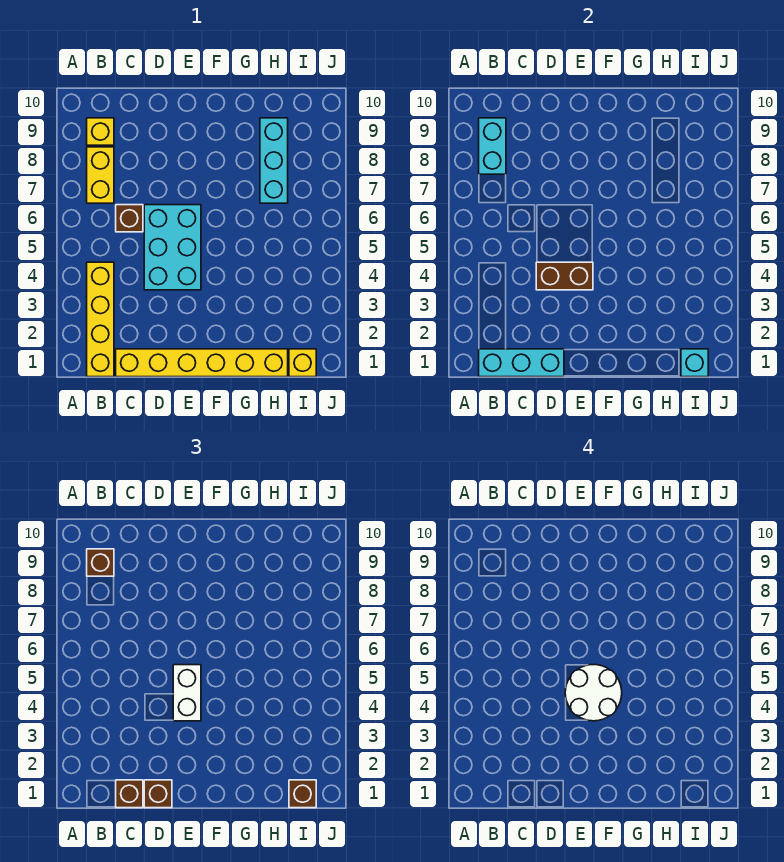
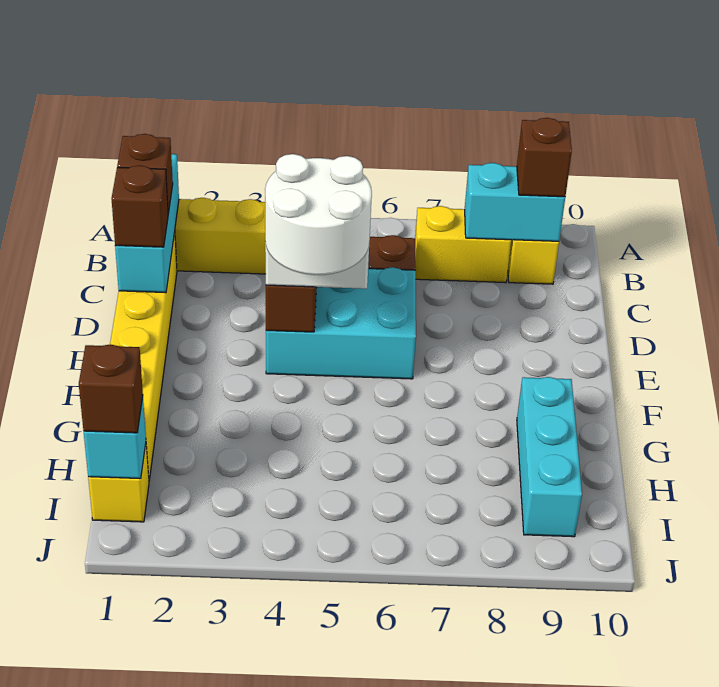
cyan 1x3 brick [260,118,288,203] -> cyan 1x3 brick turned to [517,377,582,537]

